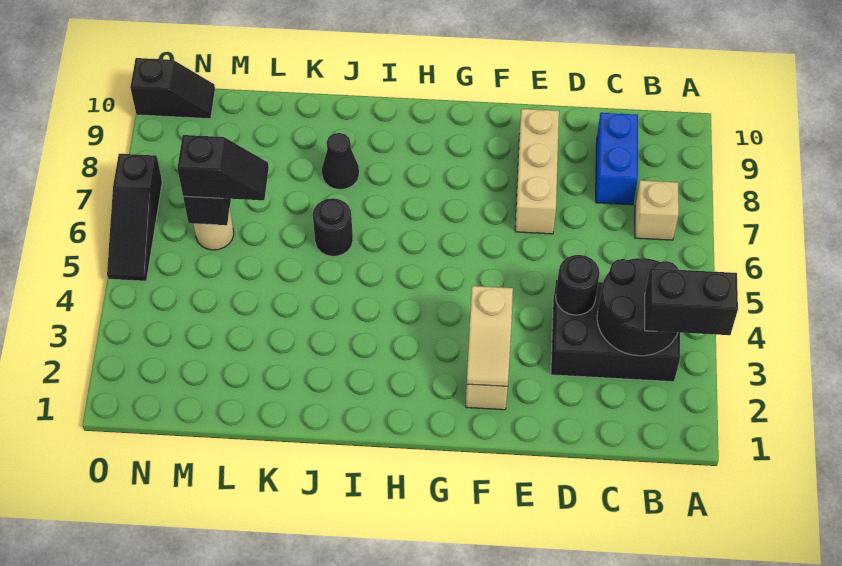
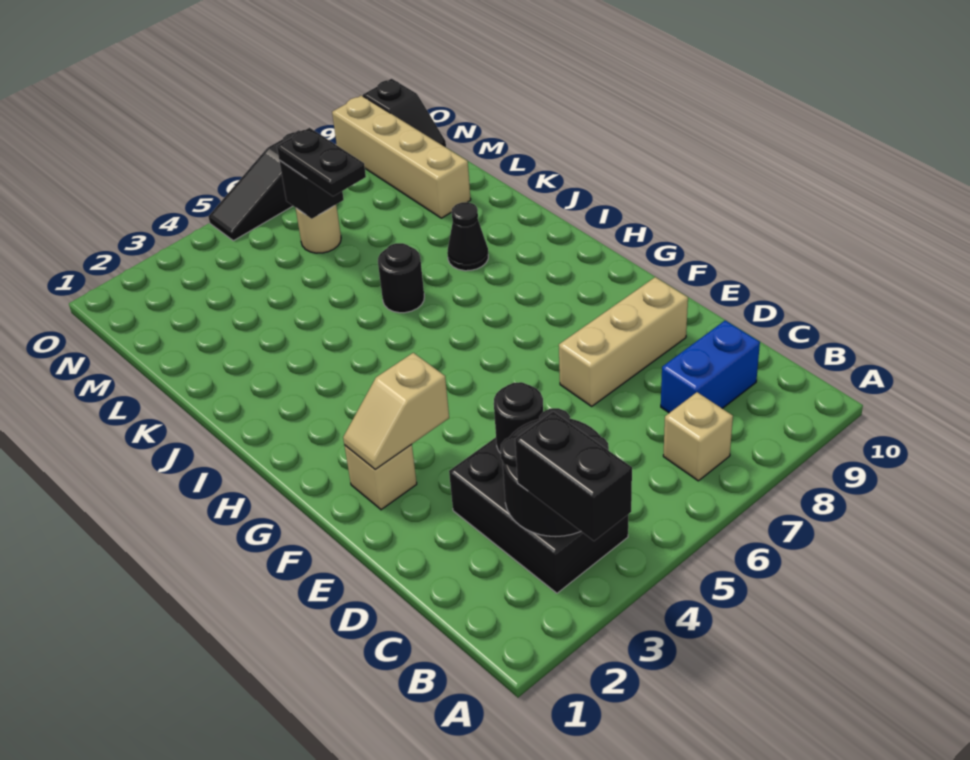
black 1x2 slope [178,135,269,200] -> black 1x2 plate [277,128,366,196]
none -> tan 1x4 brick [332,95,471,218]

